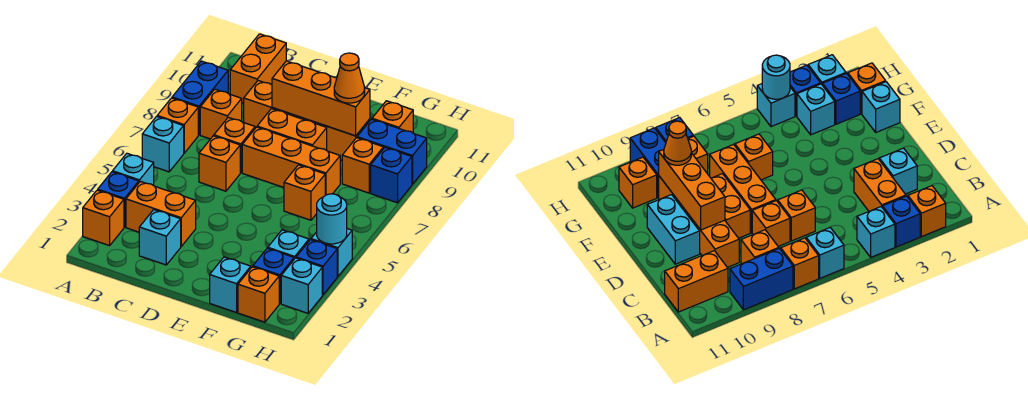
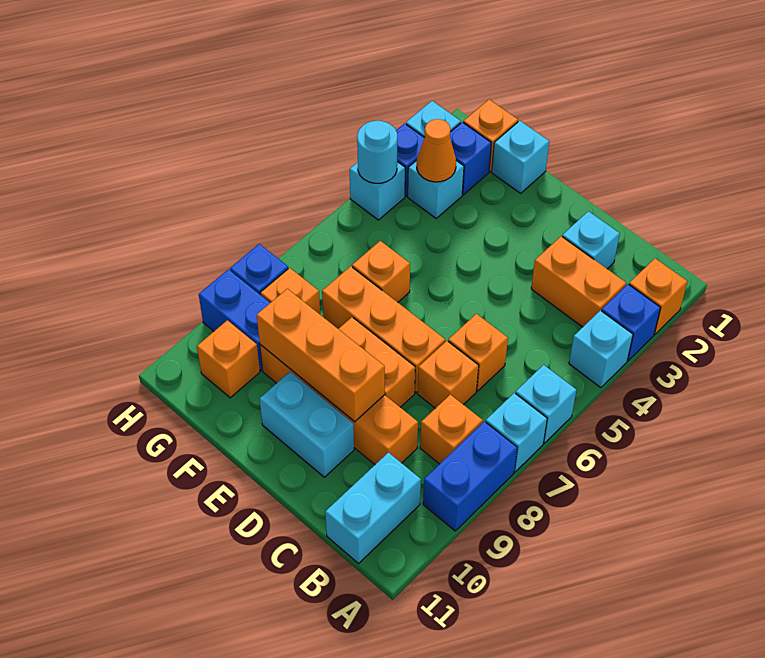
orange 1x1 brick [157,98,198,153] -> cyan 1x1 brick [486,393,547,472]
orange 1x2 brick [230,34,286,103] -> cyan 1x2 brick [325,452,421,563]
orange 1x1 cone [334,53,365,103] -> orange 1x1 cone moved to [417,119,456,182]

